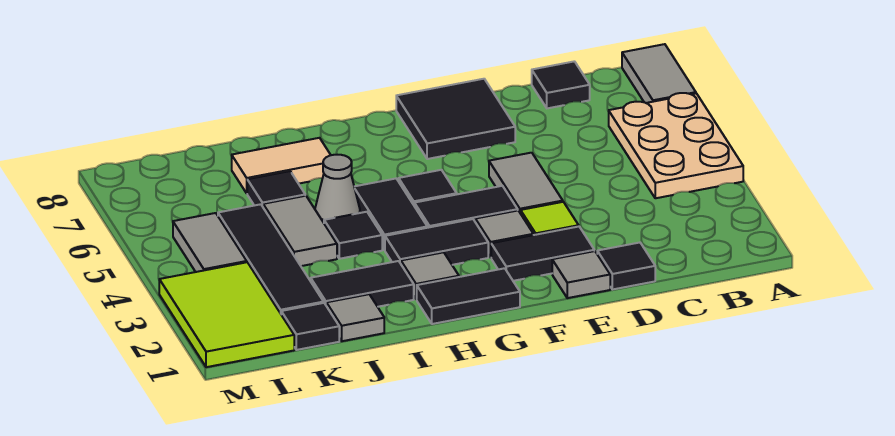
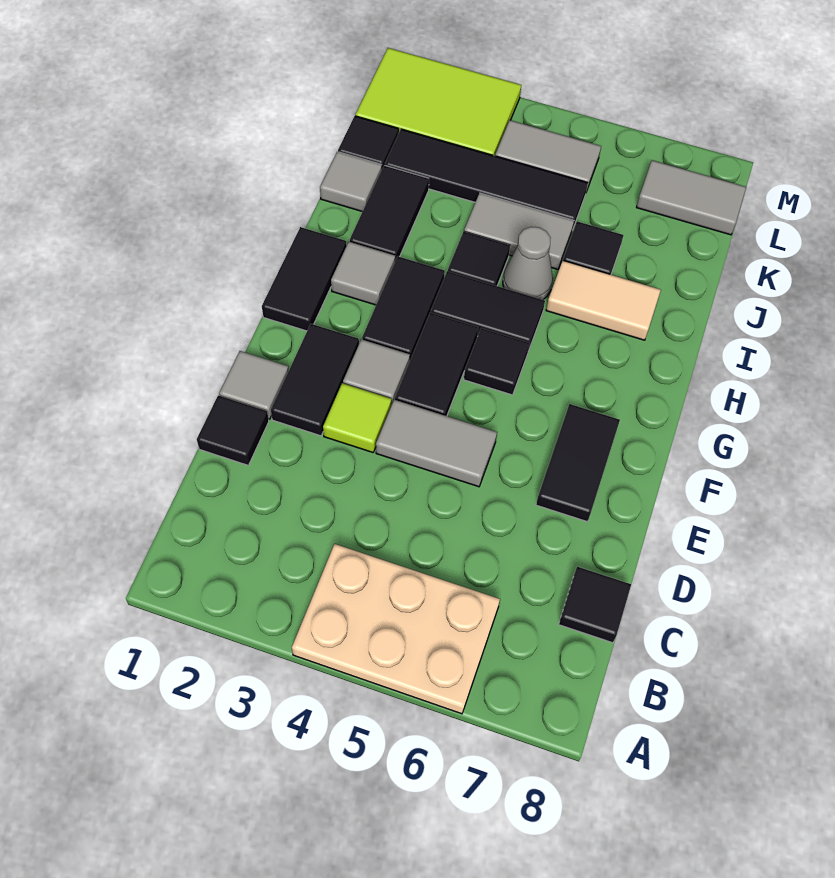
grey 1x2 tile [622,44,696,103] -> grey 1x2 tile moved to [636,160,746,235]
black 2x2 tile [396,79,515,159] -> black 1x2 tile [536,404,620,522]
tan 1x2 tile [232,138,330,193] -> tan 1x2 tile turned to [546,261,661,340]

